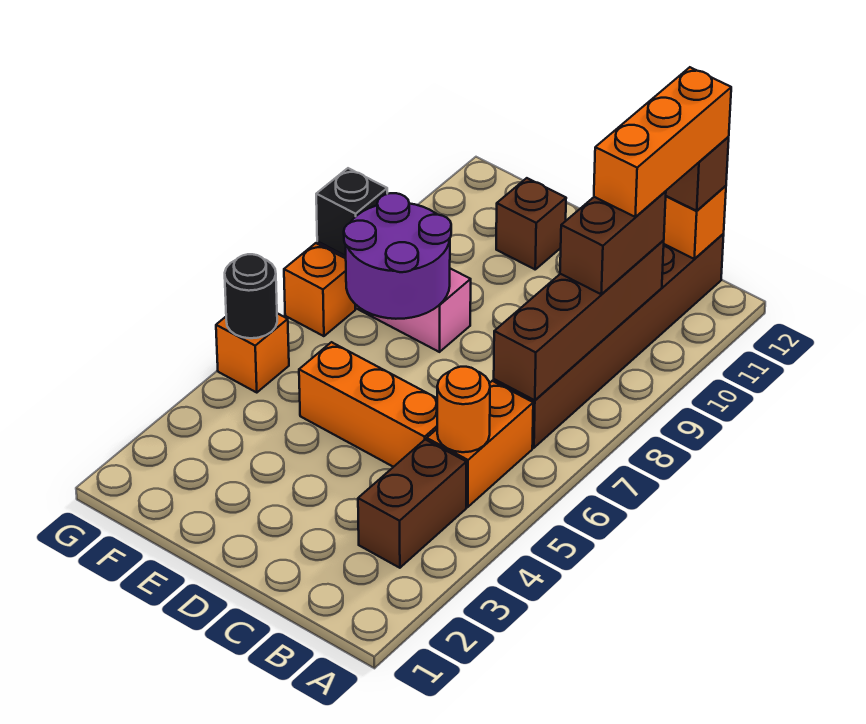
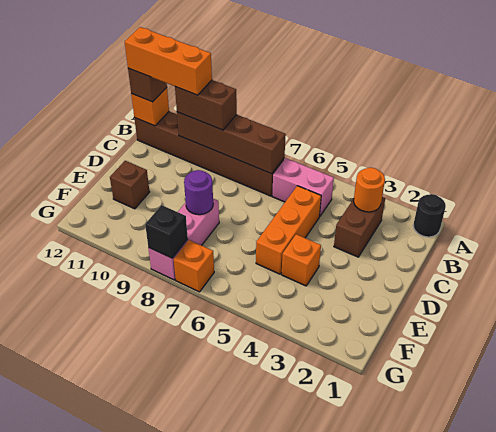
brown 1x2 brick [358,440,467,568] -> brown 1x2 brick turned to [334,197,385,257]
orange 1x2 brick [427,381,533,507] -> pink 1x2 brick [272,158,334,217]
orange 1x1 round brick [437,367,490,452] -> orange 1x1 round brick moved to [354,168,385,212]
purple 2x2 round brick [344,193,451,319] -> purple 1x1 round brick [184,170,213,215]
orange 1x1 brick [216,313,289,393] -> orange 1x1 brick moved to [282,234,321,286]
black 1x1 round brick [225,254,277,338] -> black 1x1 round brick moved to [413,194,446,237]

